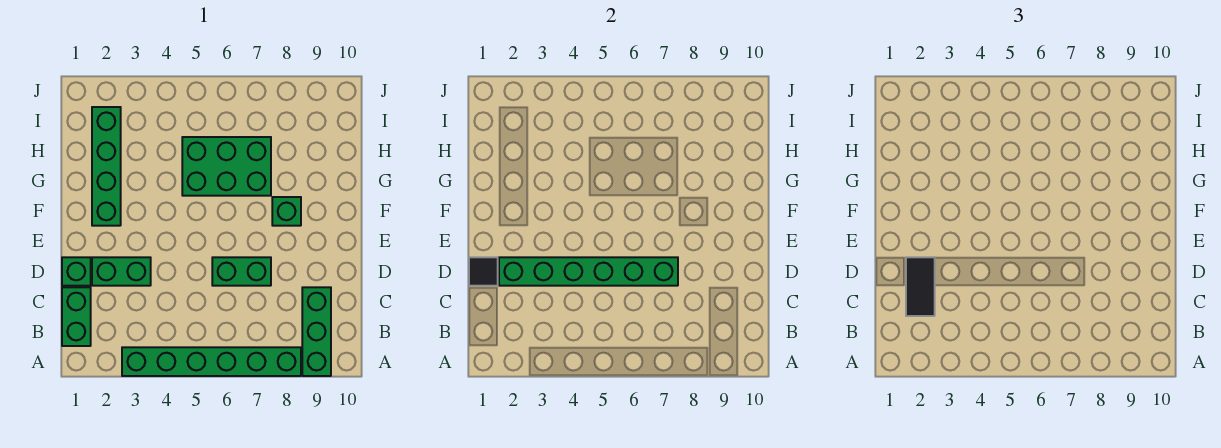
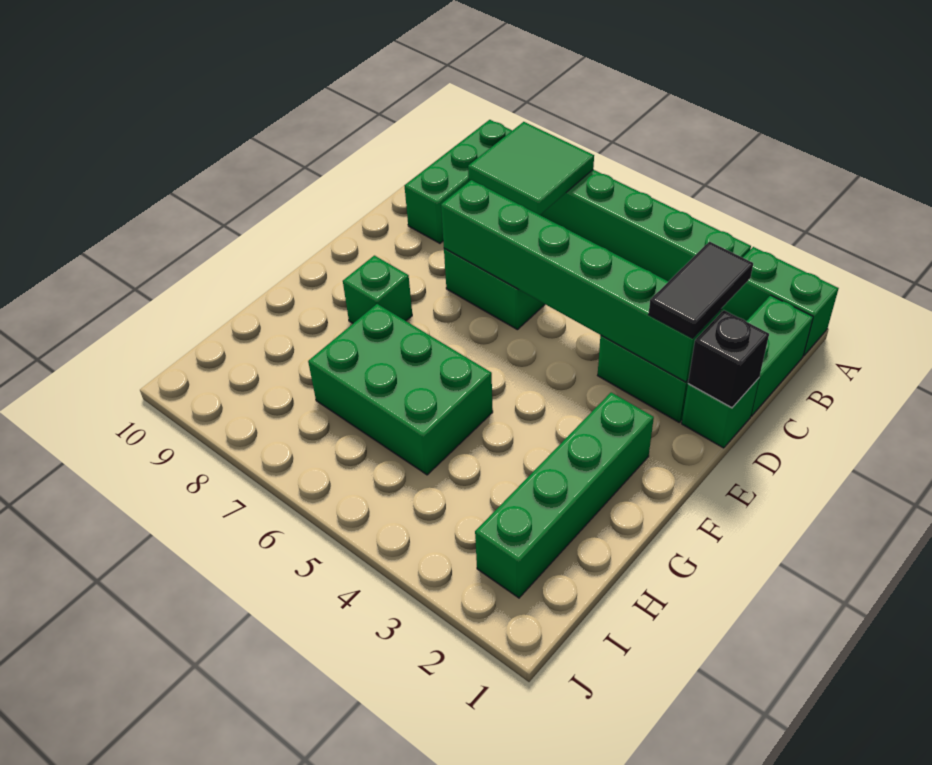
none -> green 1x2 brick [721,247,839,356]
none -> green 2x2 tile [468,122,594,215]
black 1x1 tile [469,257,498,286] -> black 1x1 brick [688,310,769,408]

